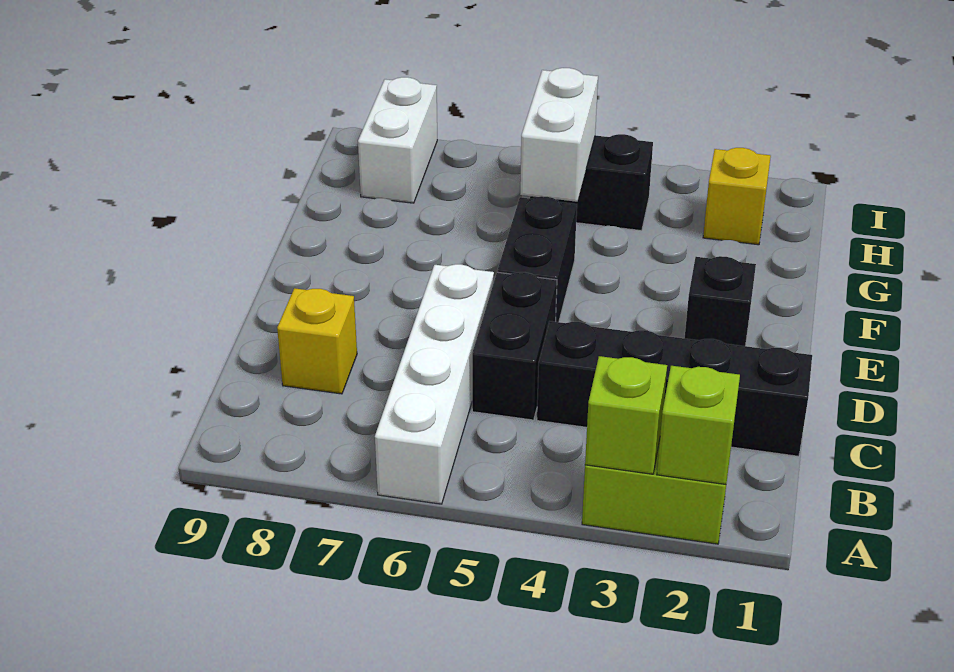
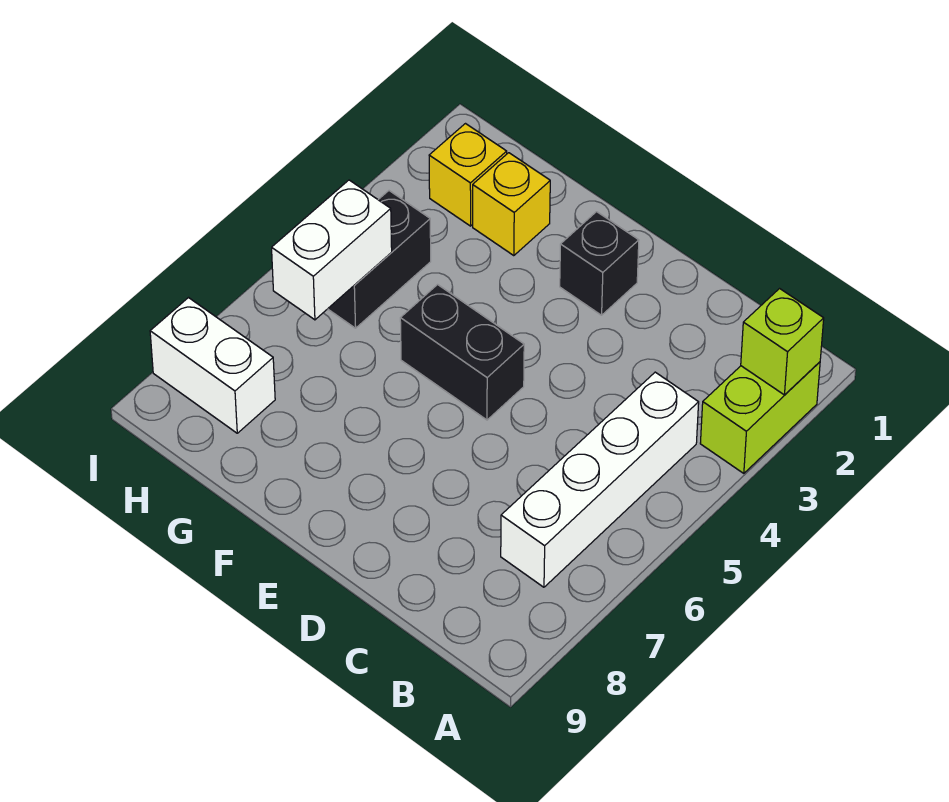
lime 1x1 brick [585,356,667,474] -> none
white 1x4 brick [375,264,494,504] -> white 1x4 brick turned to [501,372,699,587]
black 1x4 brick [537,321,812,456] -> none
black 1x2 brick [472,272,557,420] -> none
yellow 1x1 brick [277,288,357,394] -> yellow 1x1 brick moved to [473,153,550,256]
white 1x2 brick [520,68,598,202] -> white 1x2 brick turned to [272,180,392,320]

